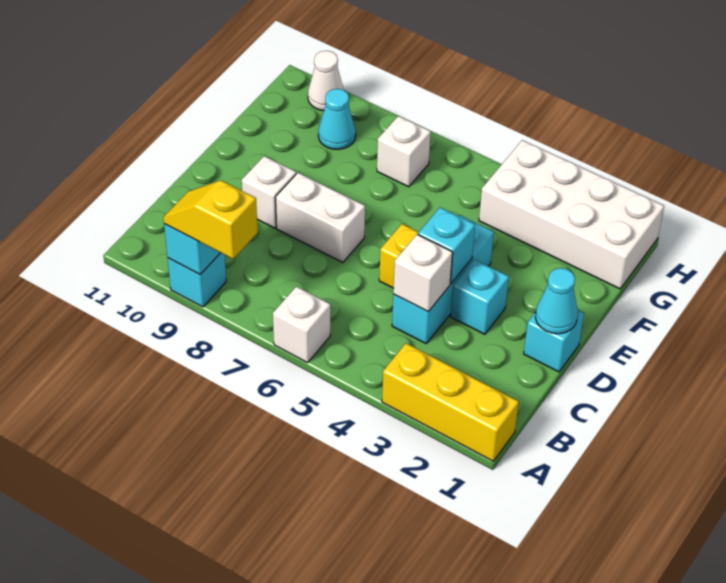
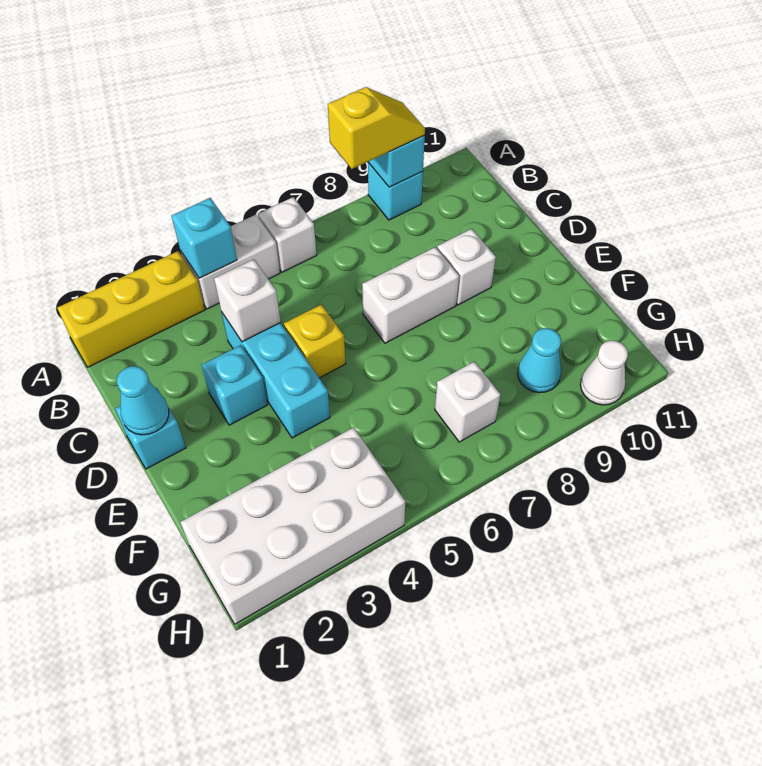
none -> white 1x2 brick [181,215,280,309]
cyan 1x1 brick [418,208,475,284] -> cyan 1x1 brick moved to [172,198,237,278]

